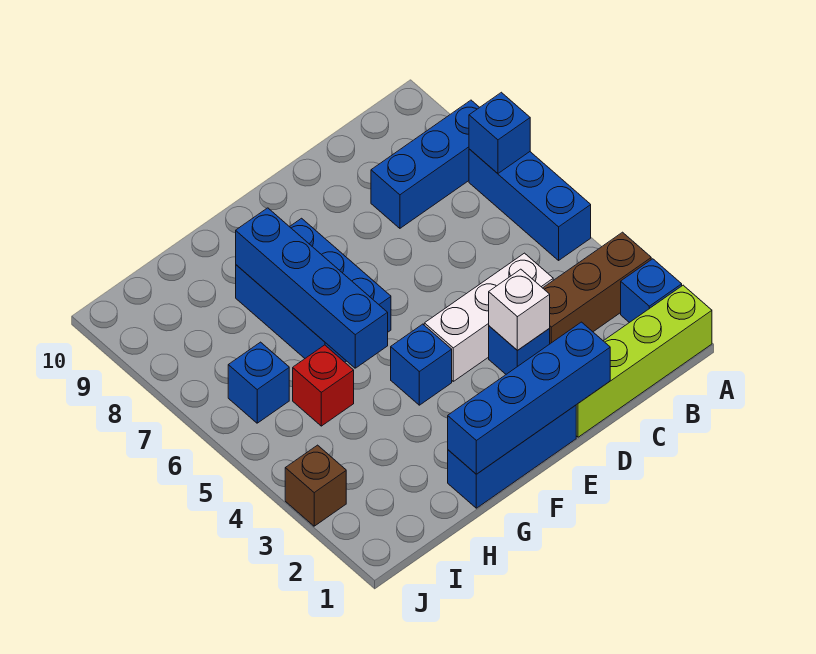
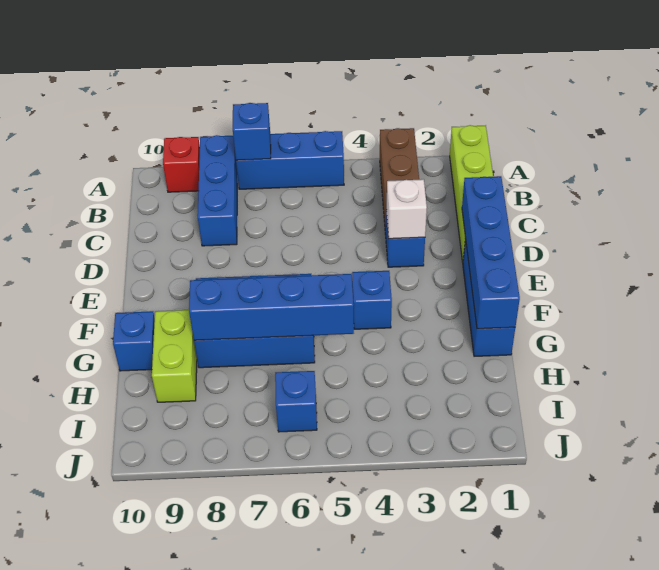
blue 1x1 brick [621,259,682,323] -> blue 1x1 brick moved to [113,311,155,371]
white 1x3 brick [424,253,553,381] -> none
none -> lime 1x2 brick [152,310,197,402]
red 1x1 brick [293,345,354,426] -> red 1x1 brick moved to [163,137,200,192]
brown 1x1 brick [285,445,346,526] -> none

